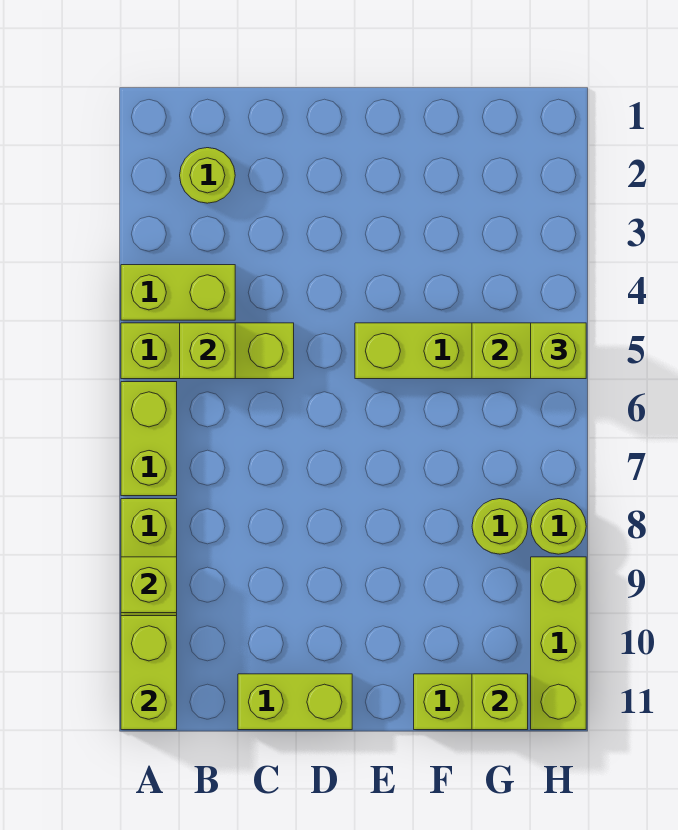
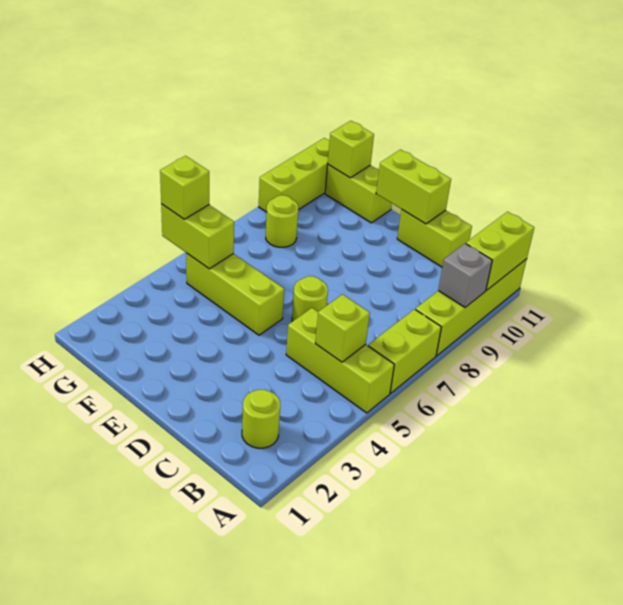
lime 1x2 brick [121,265,235,320] -> lime 1x2 brick moved to [376,150,451,224]
lime 1x1 brick [121,557,177,613] -> grey 1x1 brick [438,244,492,307]
lime 1x1 round brick [531,499,586,554] -> lime 1x1 round brick moved to [292,276,328,321]

